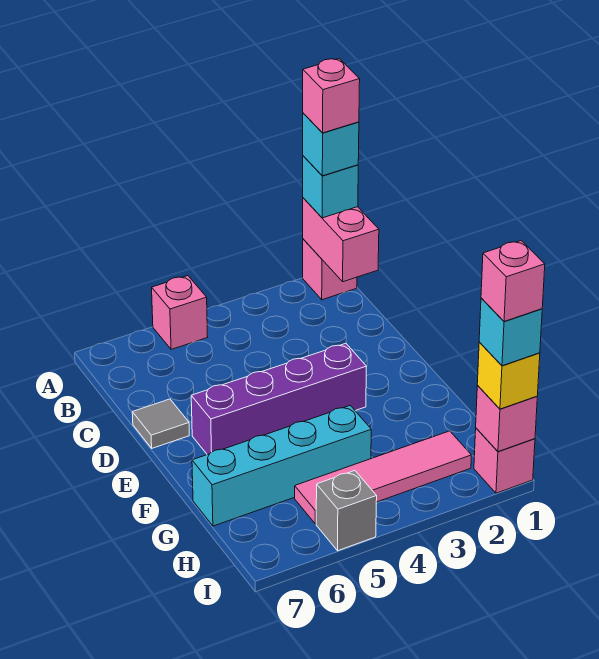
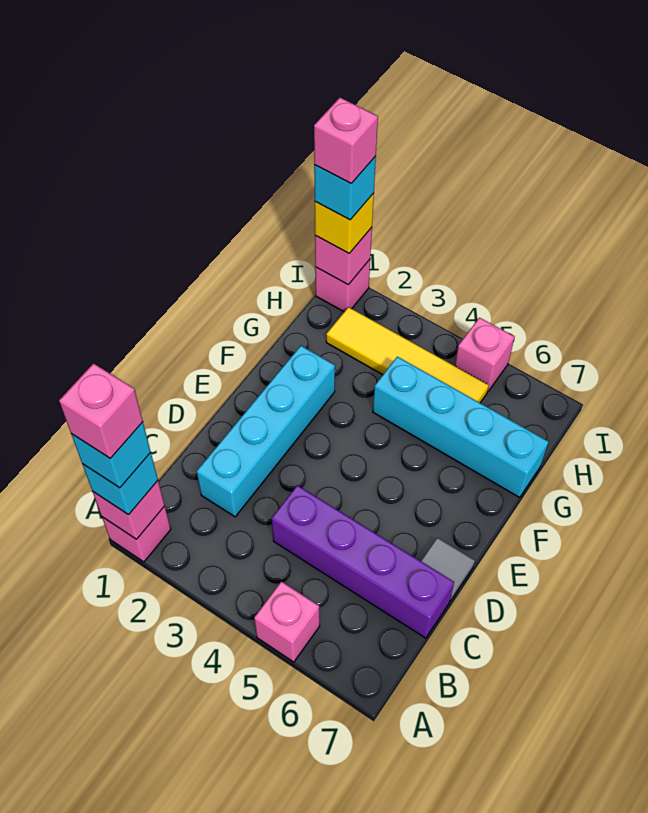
pink 1x2 brick [303,198,379,282] -> pink 1x1 brick [93,481,165,539]
none -> cyan 1x4 brick [197,346,335,517]
purple 1x4 brick [191,343,366,455] -> purple 1x4 brick moved to [272,485,454,638]
pink 1x4 tile [295,431,471,524] -> yellow 1x4 tile [326,307,489,403]
grey 1x1 brick [316,471,377,551] -> pink 1x1 brick [455,318,515,392]

